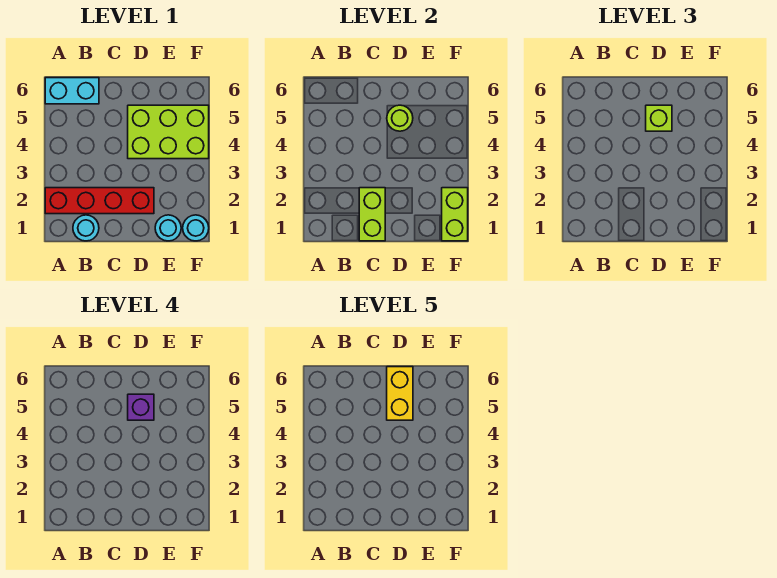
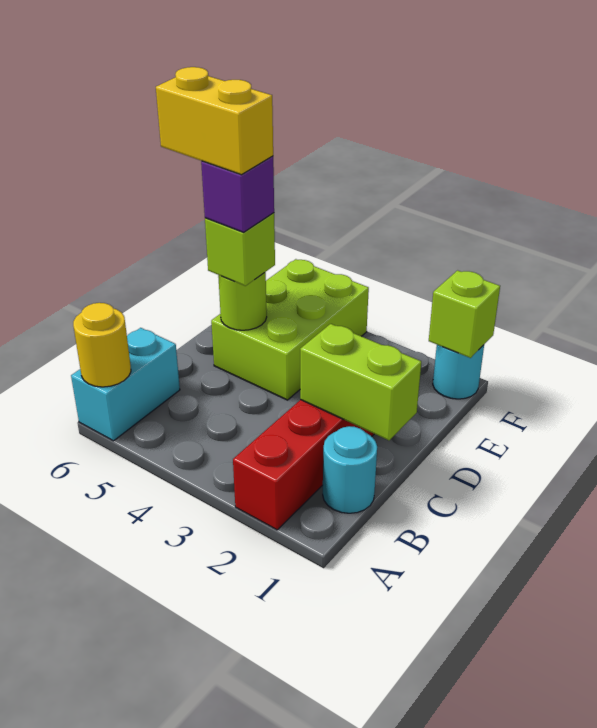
none -> yellow 1x1 round brick [73,303,131,387]
cyan 1x1 round brick [155,215,181,241] -> none
lime 1x2 brick [442,188,468,241] -> lime 1x1 brick [429,270,500,358]

